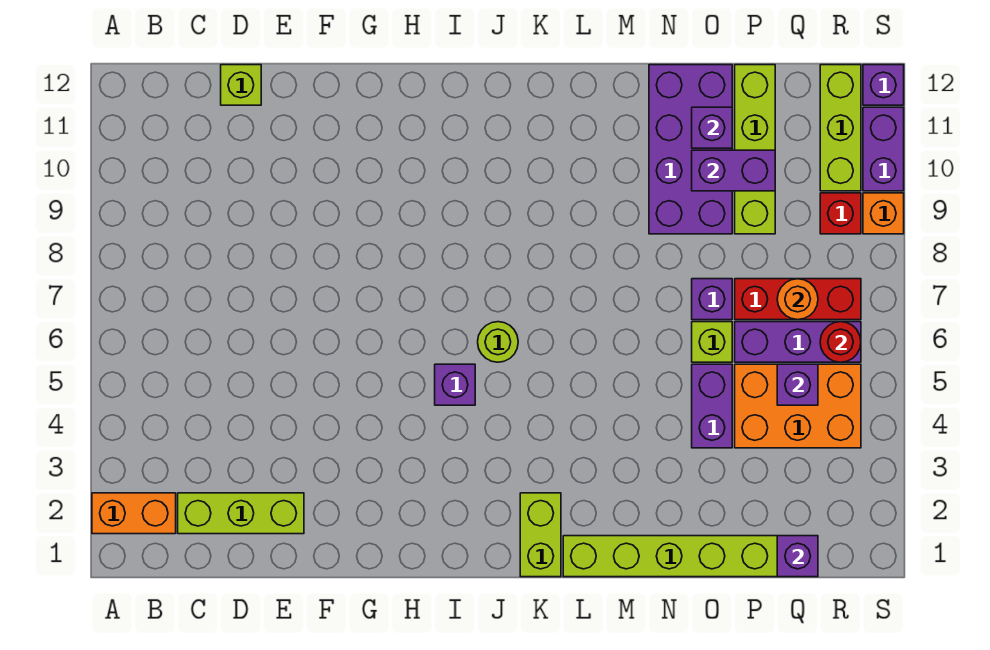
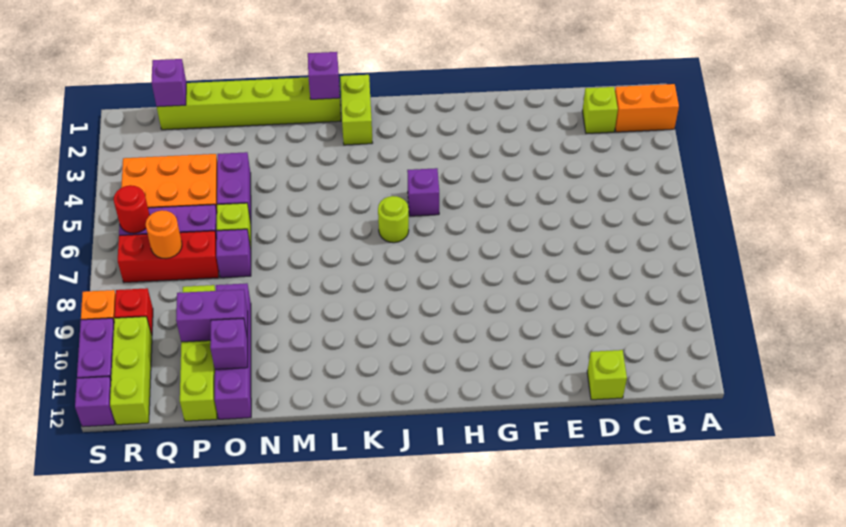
lime 1x3 brick [178,493,304,534] -> lime 1x1 brick [582,87,618,133]
purple 2x4 brick [649,65,732,234] -> purple 1x4 brick [215,283,251,419]
purple 1x1 brick [777,364,818,405] -> purple 1x1 brick moved to [308,52,340,99]

